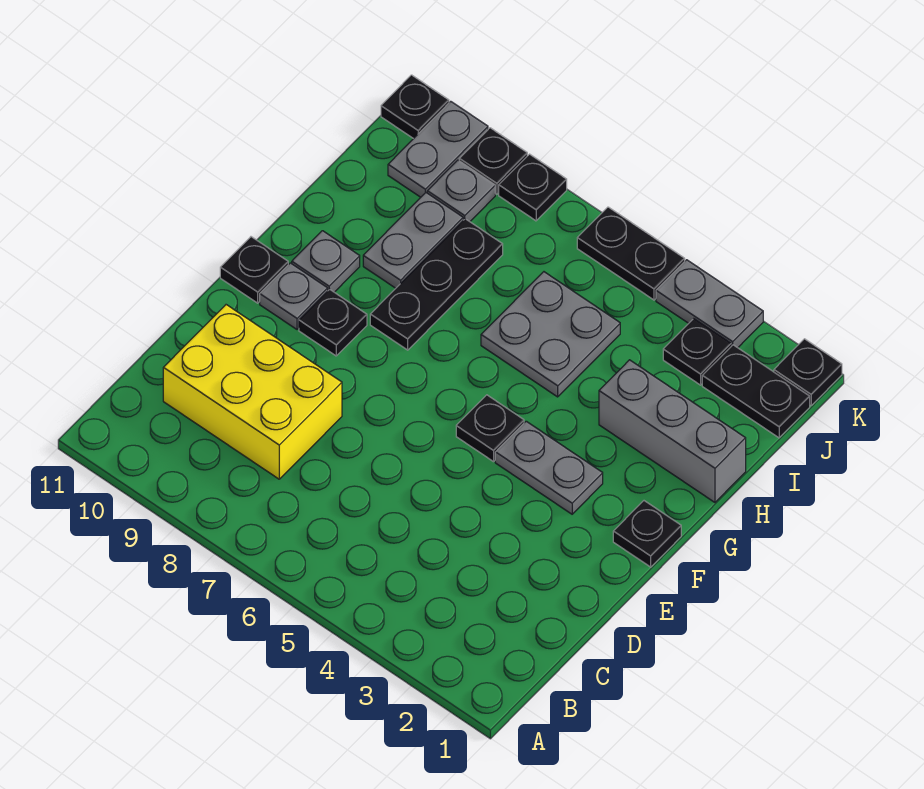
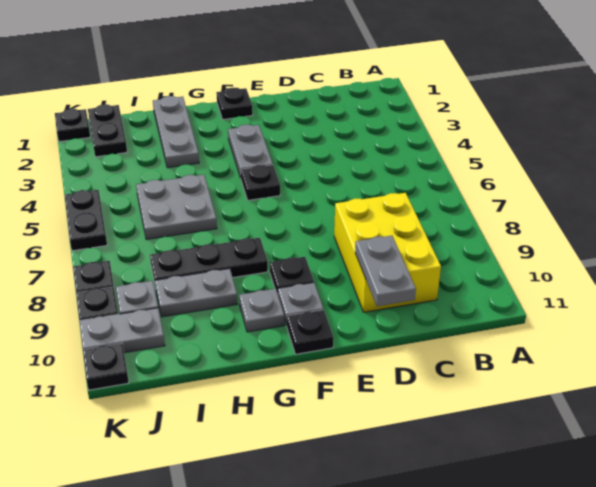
grey 1x3 brick [599,360,746,502] -> grey 1x3 plate [153,96,199,168]
black 1x1 plate [663,319,731,385] -> none
grey 1x2 plate [656,260,763,348] -> grey 1x2 plate moved to [355,236,416,306]

